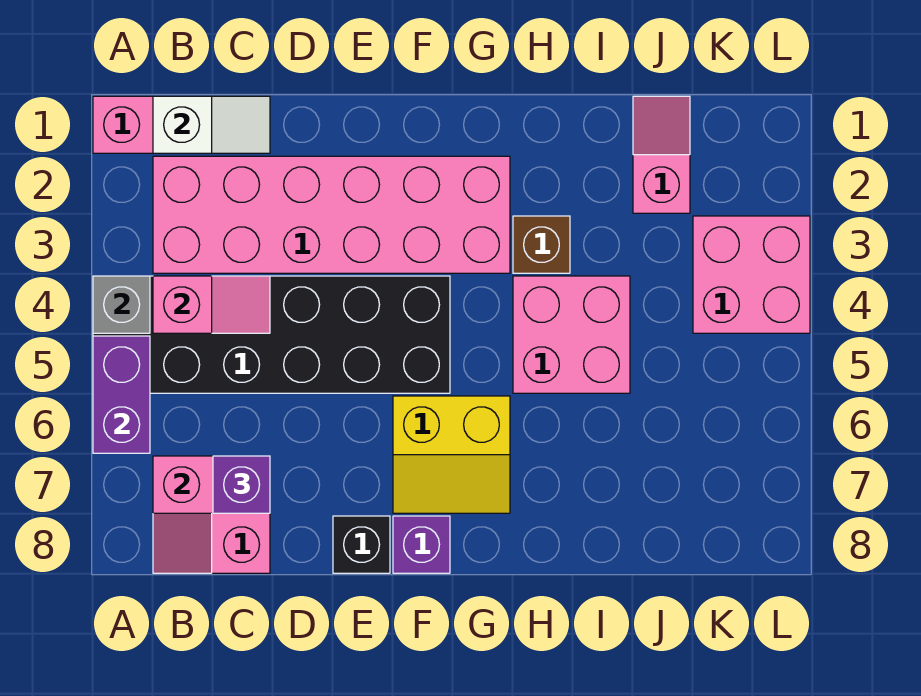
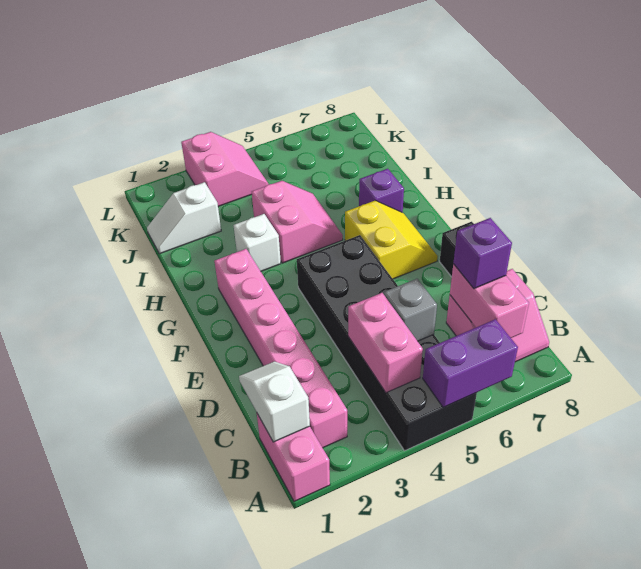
grey 1x1 brick [93,276,150,333] -> grey 1x1 brick moved to [384,279,437,341]
pink 2x6 brick [153,156,510,273] -> pink 1x6 brick [214,249,347,448]
pink 1x2 slope [153,276,270,333] -> pink 1x2 brick [348,293,423,393]
purple 1x1 brick [393,516,450,573] -> purple 1x1 brick moved to [359,169,404,213]
brown 1x1 brick [513,216,570,273] -> white 1x1 brick [234,214,281,271]
pink 2x2 brick [513,276,630,393] -> pink 2x2 slope [252,181,343,263]
pink 1x2 slope [633,96,690,213] -> white 1x2 slope [147,182,221,254]
pink 2x2 brick [693,216,810,333] -> pink 2x2 slope [181,132,268,206]

